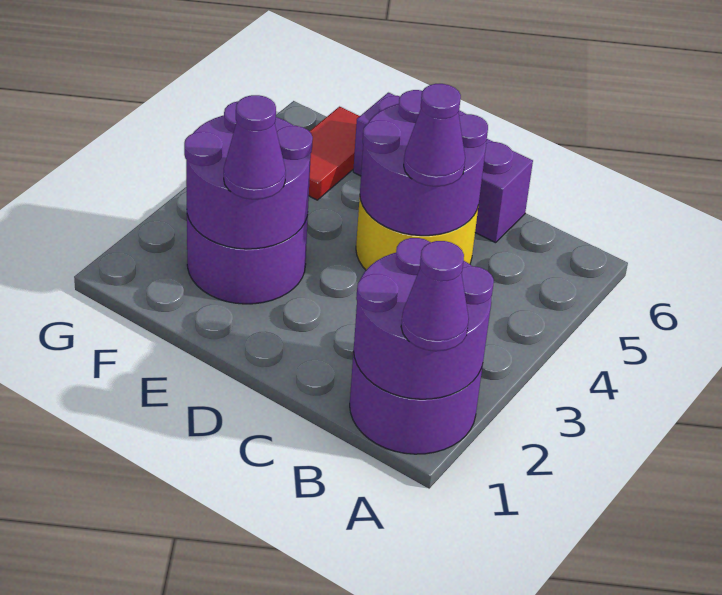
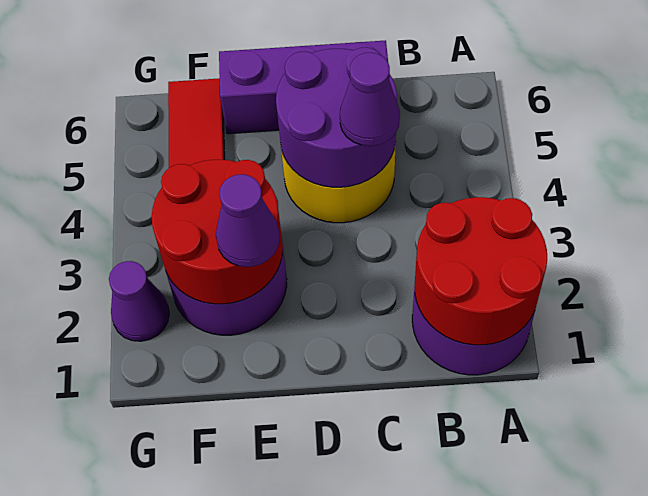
purple 2x2 round brick [354,238,494,399] -> red 2x2 round brick [415,197,547,345]
purple 1x1 cone [401,241,469,351] -> purple 1x1 cone moved to [109,261,169,341]
purple 2x2 round brick [184,101,313,249] -> red 2x2 round brick [152,160,283,304]

